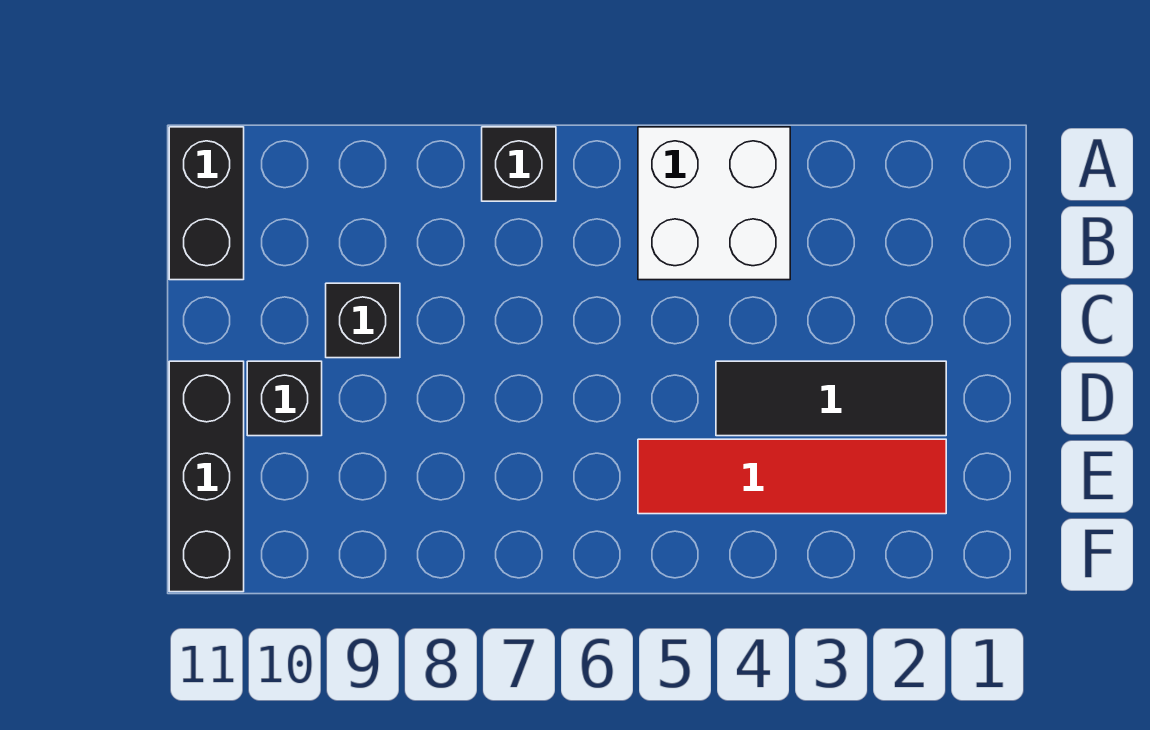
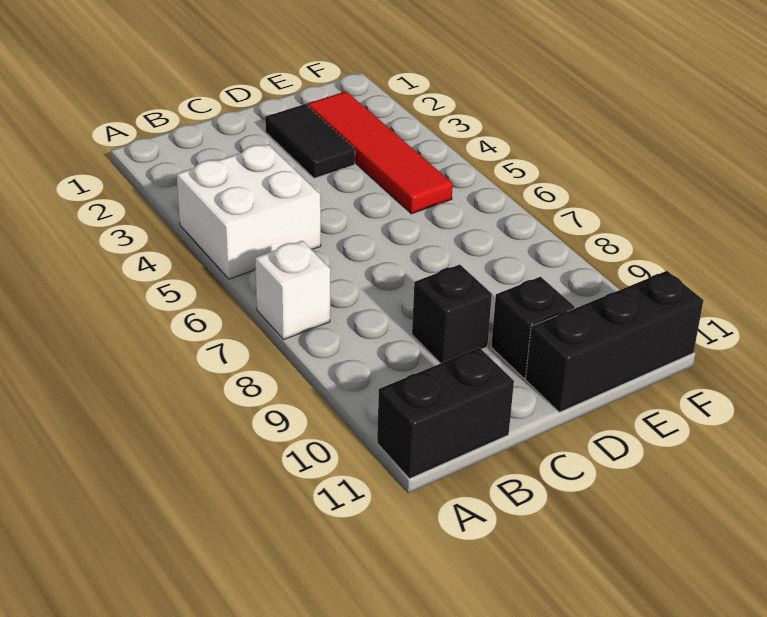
black 1x1 brick [482,127,556,201] -> white 1x1 brick [255,241,330,339]
black 1x3 tile [716,361,946,436] -> black 1x2 tile [265,104,355,178]

